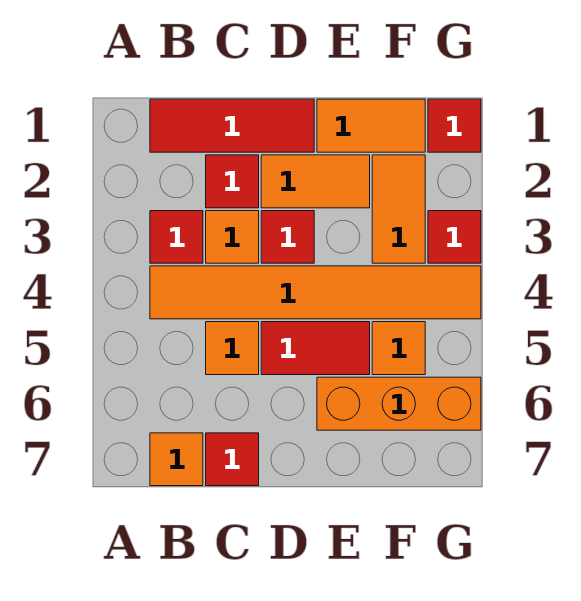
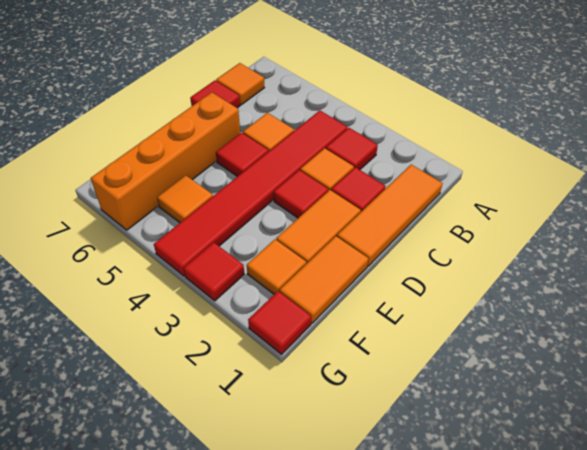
red 1x3 tile [150,99,314,152] -> orange 1x3 tile [337,165,443,266]
orange 1x6 tile [150,266,481,319] -> red 1x6 tile [154,111,347,276]
red 1x2 tile [261,322,370,375] -> red 1x1 tile [216,133,268,177]
orange 1x3 brick [317,377,481,430] -> orange 1x4 brick [91,92,240,230]
orange 1x2 tile [372,155,425,263] -> orange 1x1 tile [247,239,306,294]

